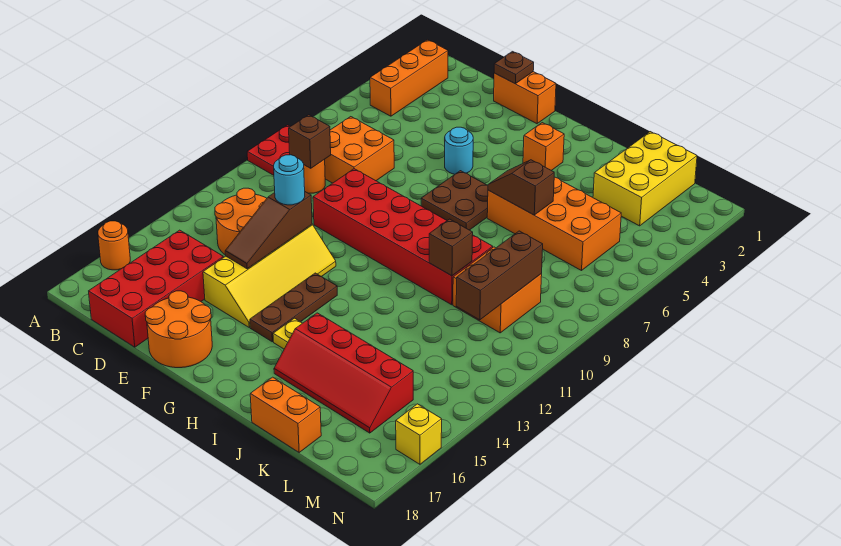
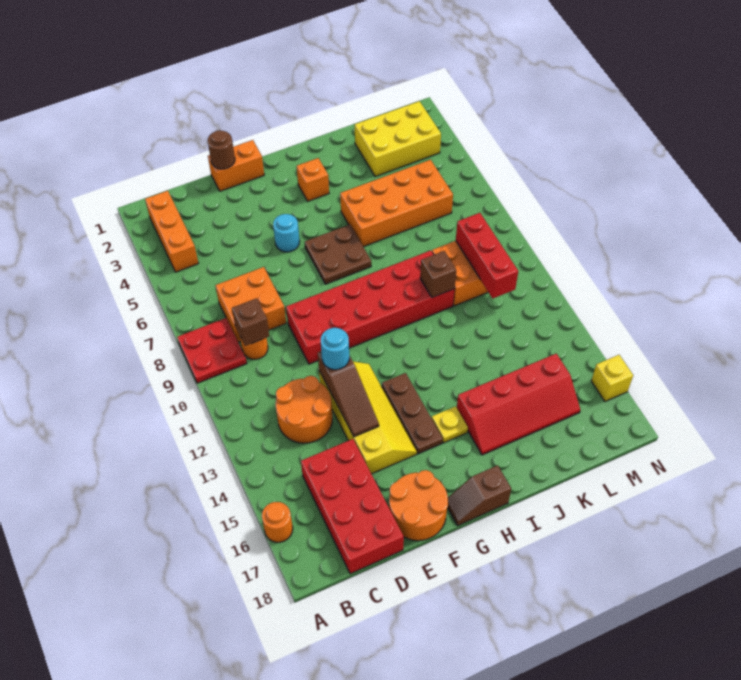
brown 1x1 plate [494,52,534,84] -> brown 1x1 round brick [208,130,235,169]
brown 1x2 slope [488,160,554,215] -> brown 1x2 slope moved to [448,465,511,526]
orange 1x2 brick [250,377,321,452] -> none
yellow 2x3 brick [593,132,697,226] -> yellow 2x3 brick turned to [355,101,441,177]
brown 1x3 brick [456,231,543,320] -> red 1x3 brick [456,213,518,298]

